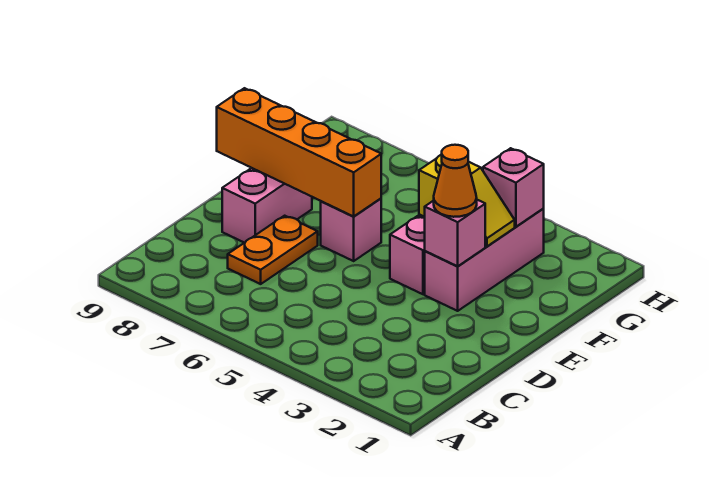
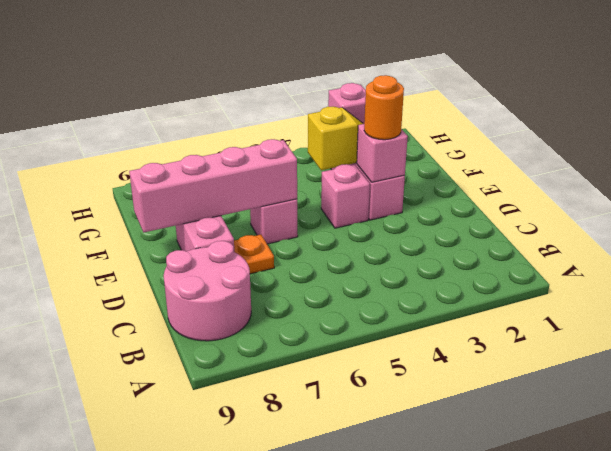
none -> pink 2x2 round brick [164,241,251,341]
orange 1x2 plate [228,216,318,284] -> orange 1x1 plate [234,235,274,274]
orange 1x1 cone [434,145,477,217] -> orange 1x1 round brick [364,75,404,140]
orange 1x4 brick [217,88,381,216] -> pink 1x4 brick [129,139,297,232]

